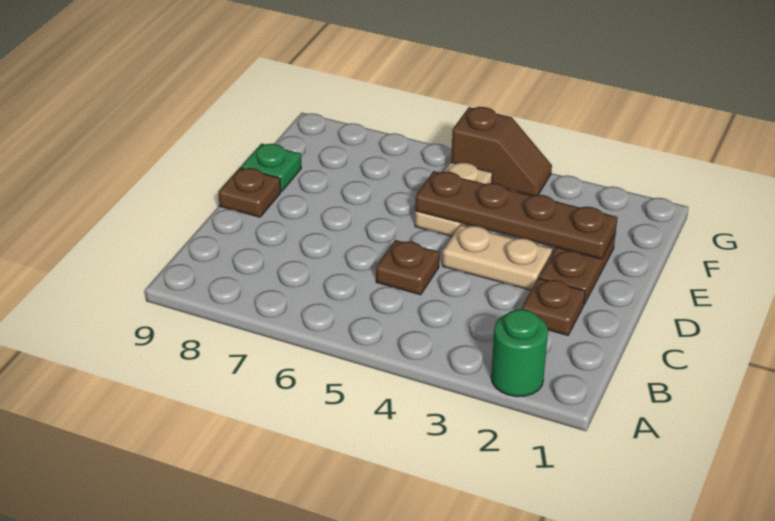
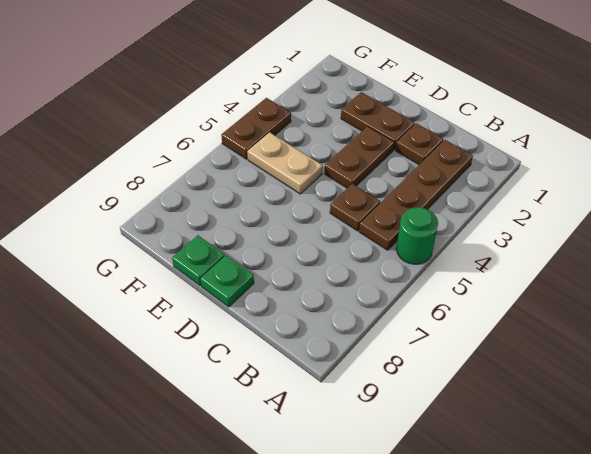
green 1x1 round brick [491,309,548,397] -> green 1x1 round brick moved to [396,207,438,264]
tan 1x2 plate [442,225,552,290] -> brown 1x2 plate [325,126,394,188]
brown 1x1 plate [218,168,281,217] -> green 1x1 plate [200,255,254,307]
brown 1x4 plate [415,171,618,259] -> brown 1x4 plate moved to [359,140,473,250]
brown 1x2 slope [451,107,552,196] -> brown 1x2 plate [221,98,291,159]

